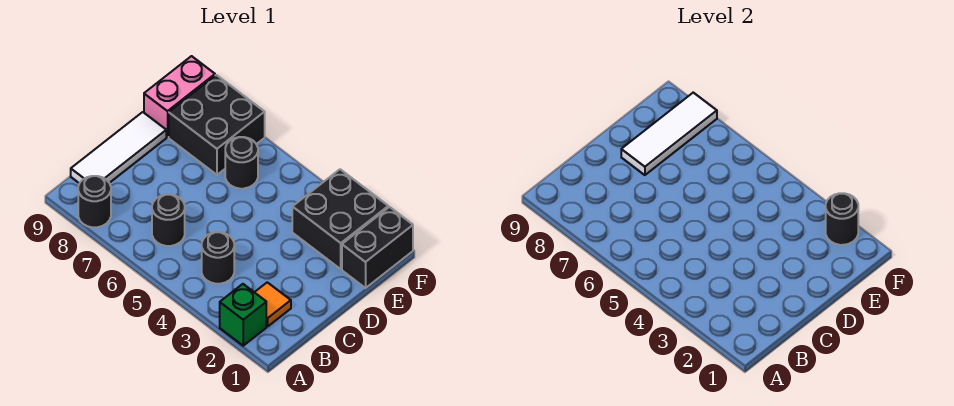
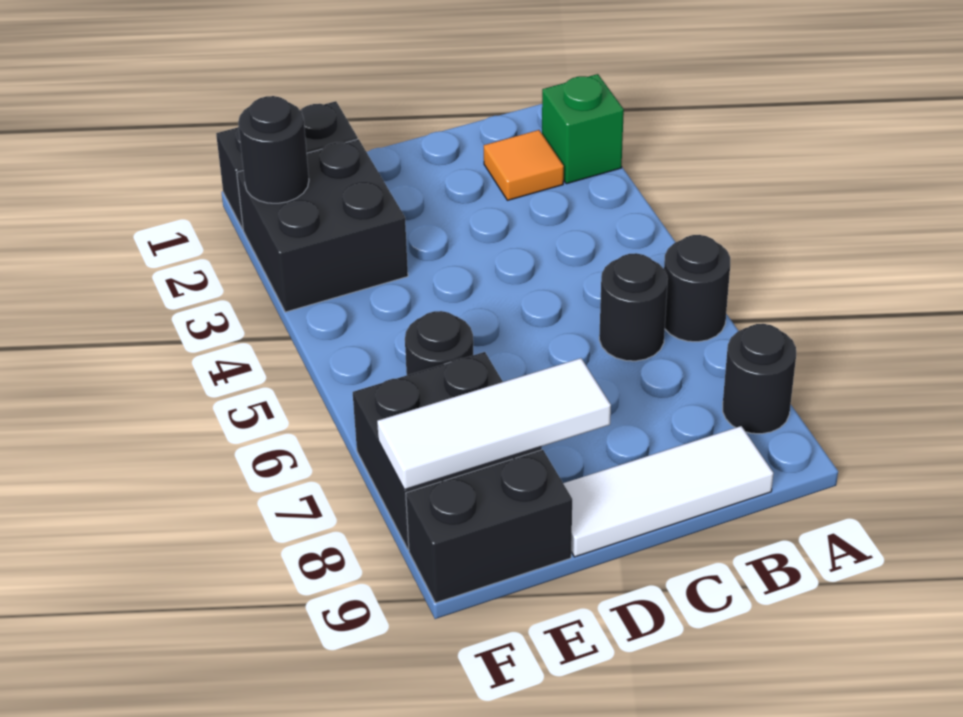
black 1x1 round brick [202,232,234,284] -> black 1x1 round brick moved to [664,235,730,342]
pink 1x2 brick [144,56,215,137] -> black 1x2 brick [406,450,572,603]

